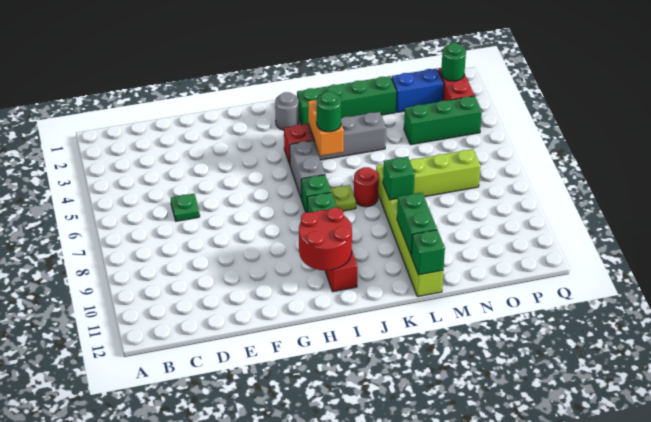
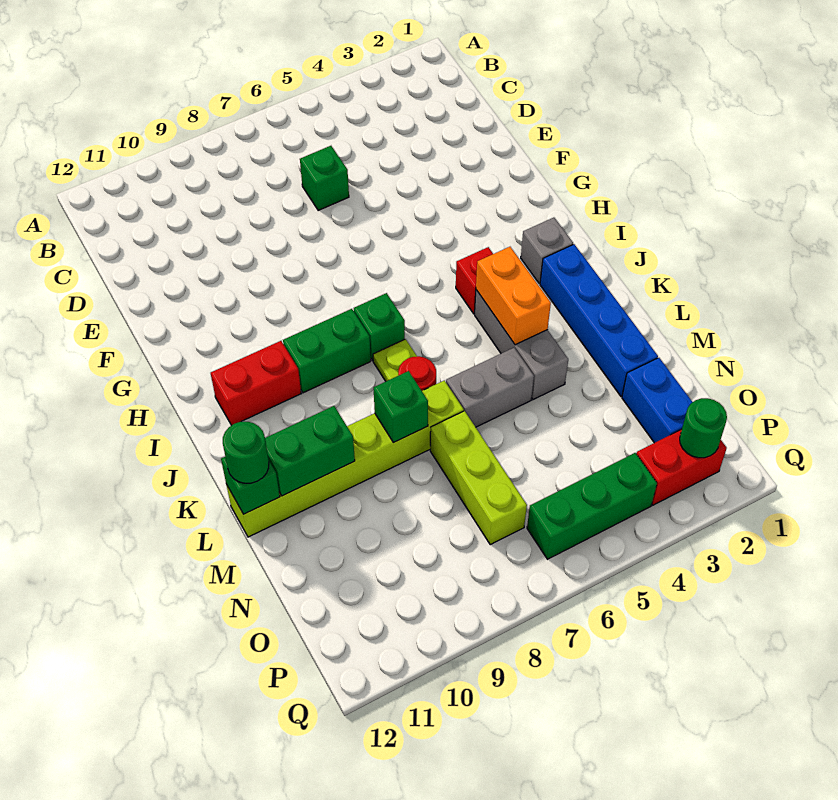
green 1x1 plate [171,194,200,221] -> green 1x1 brick [300,146,349,211]
red 2x2 round brick [299,207,352,270] -> none
grey 1x1 round brick [275,92,299,130] -> grey 1x1 brick [521,218,573,284]
grey 1x2 brick [290,141,325,199] -> grey 1x2 brick moved to [446,348,534,427]
green 1x4 brick [297,76,397,125] -> blue 1x4 brick [540,244,658,396]
orange 1x2 brick [308,100,344,156] -> orange 1x2 brick turned to [476,247,551,345]
green 1x1 round brick [317,92,341,132] -> green 1x1 round brick moved to [223,422,269,483]
green 1x3 brick [404,96,482,145] -> green 1x3 brick turned to [527,453,657,559]

